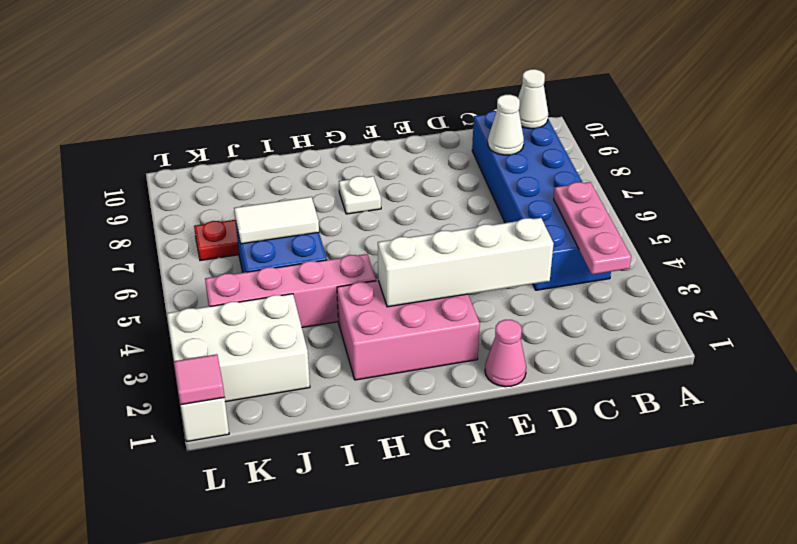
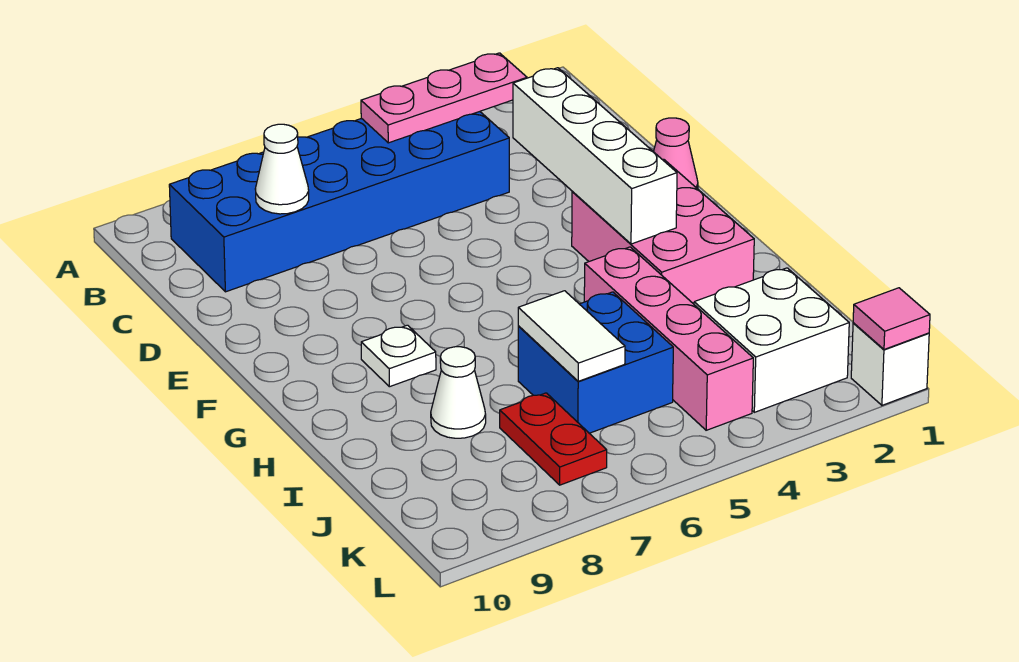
white 1x1 cone [518,69,548,129] -> white 1x1 cone moved to [431,347,486,438]
white 2x3 brick [167,294,310,402] -> white 2x2 brick [694,268,849,412]

